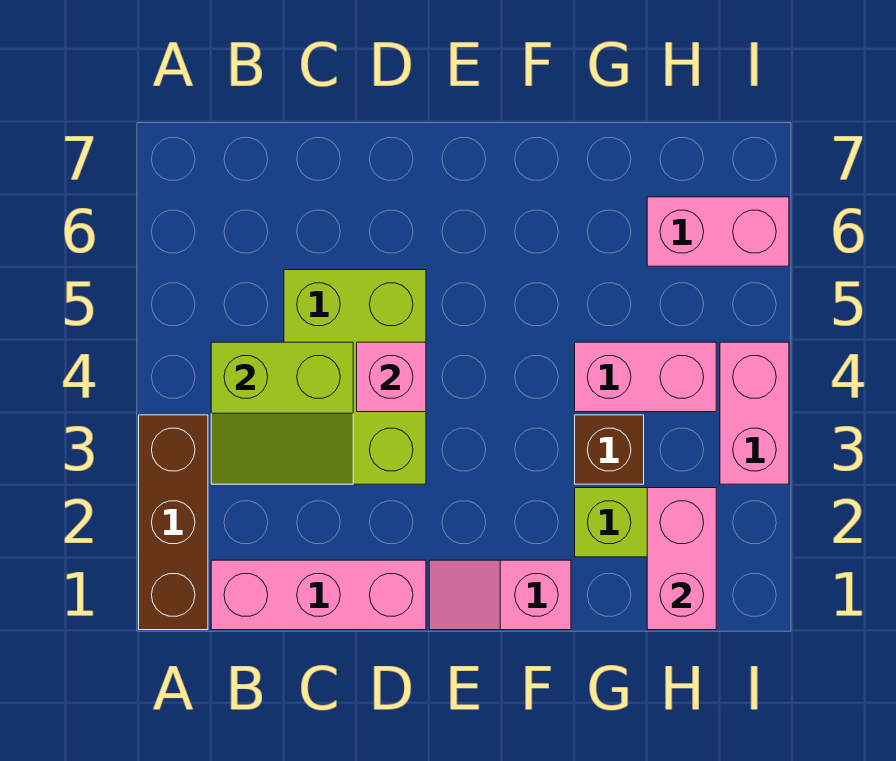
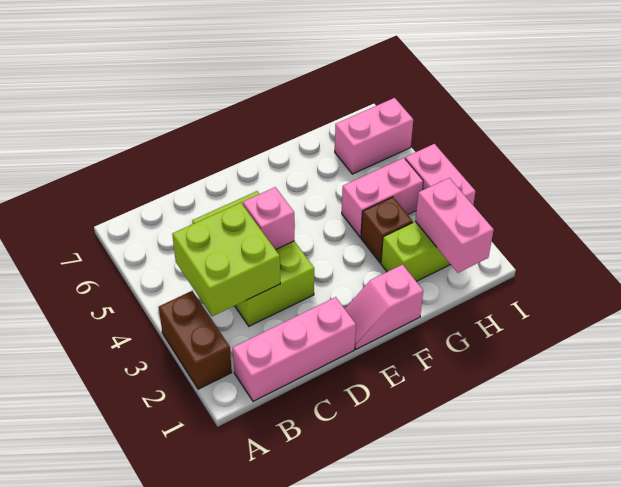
brown 1x3 brick [139,415,208,630] -> brown 1x2 brick [159,291,232,389]
lime 2x2 slope [211,342,353,484] -> lime 2x2 brick [172,203,280,316]

